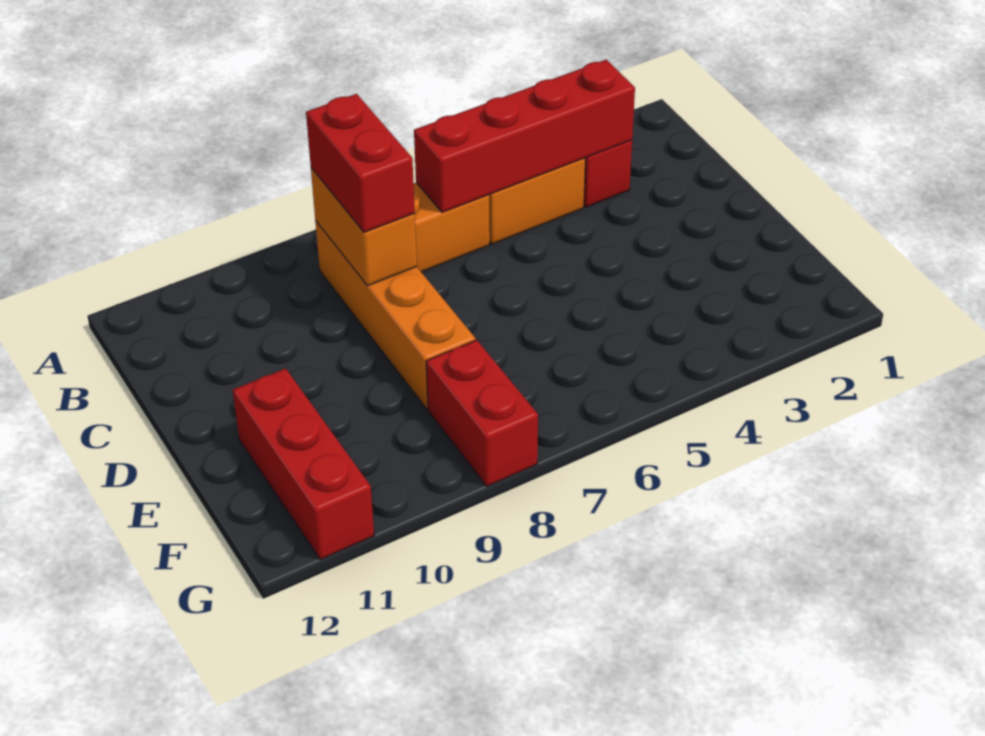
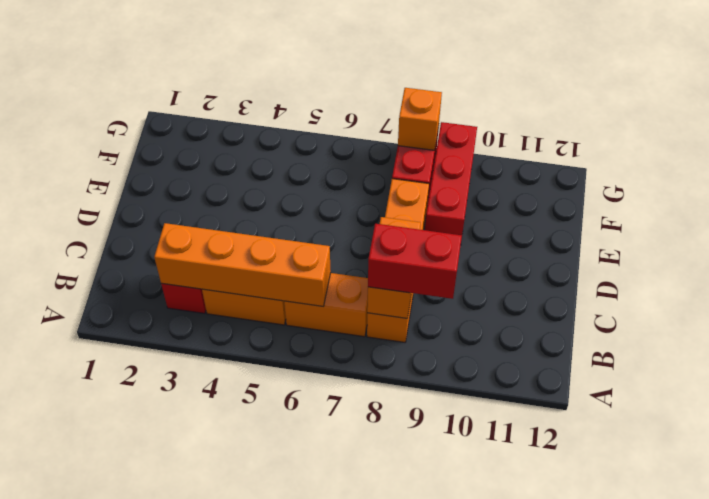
red 1x4 brick [414,60,635,212] -> orange 1x4 brick [154,223,331,307]
red 1x2 brick [306,94,415,232] -> red 1x2 brick turned to [368,224,462,299]
red 1x3 brick [233,368,374,559] -> red 1x3 brick moved to [425,122,477,240]
none -> orange 1x1 brick [398,88,442,150]

